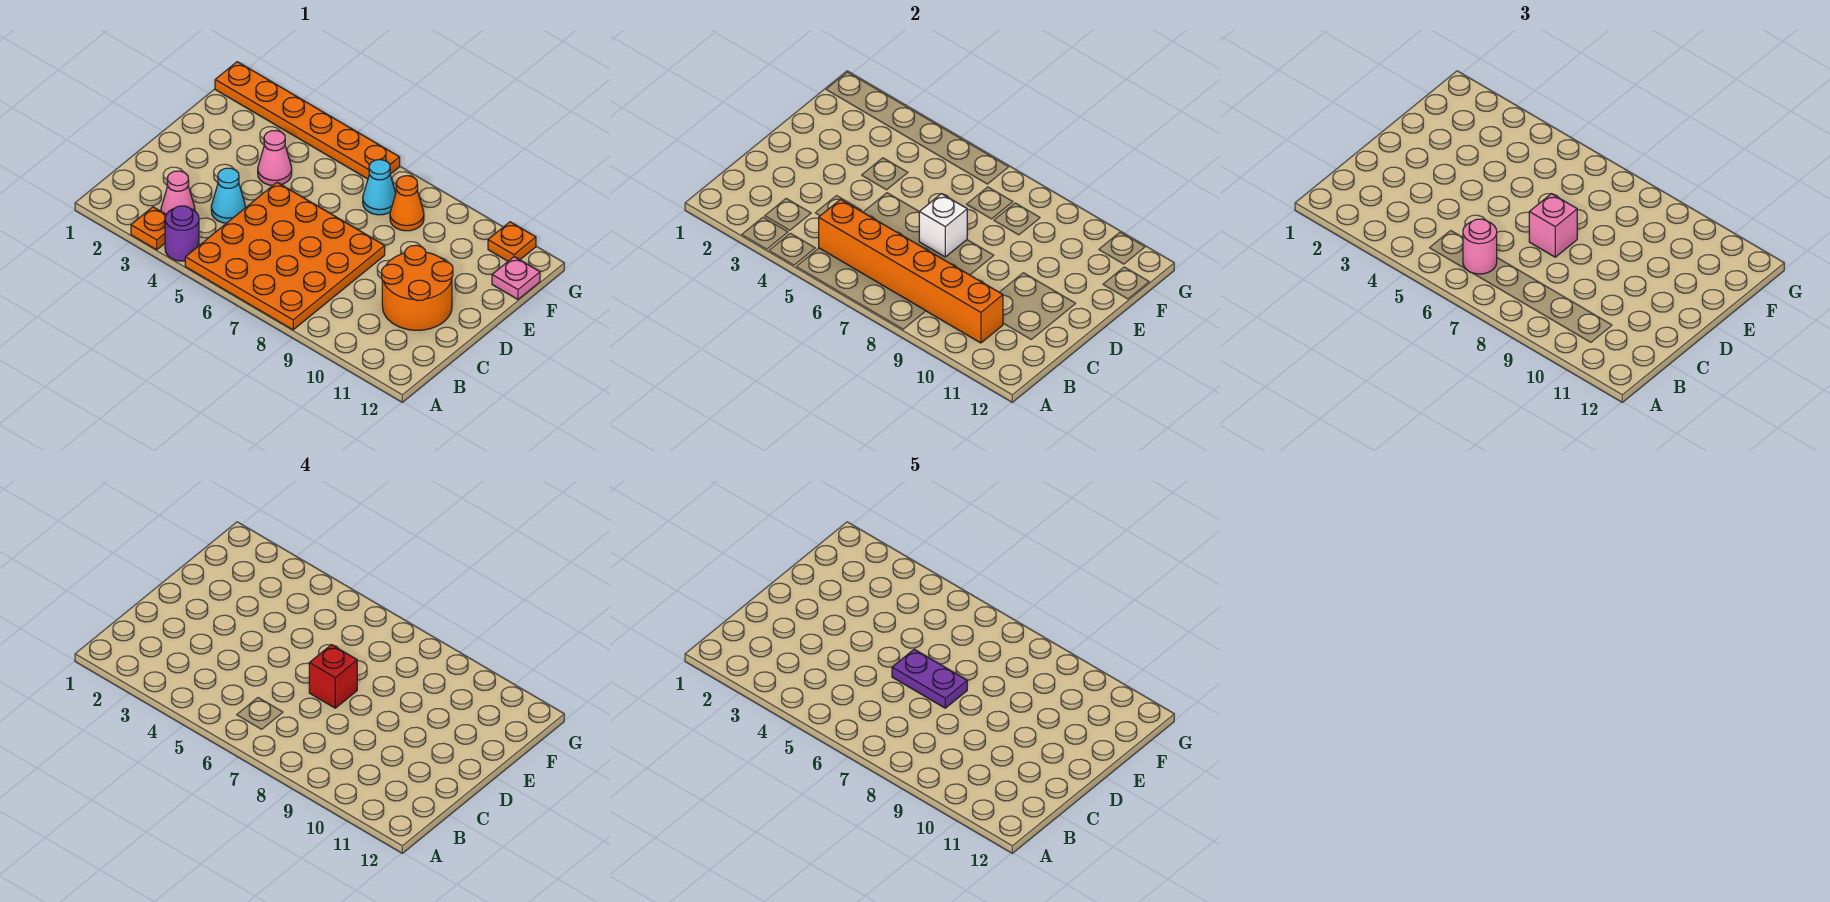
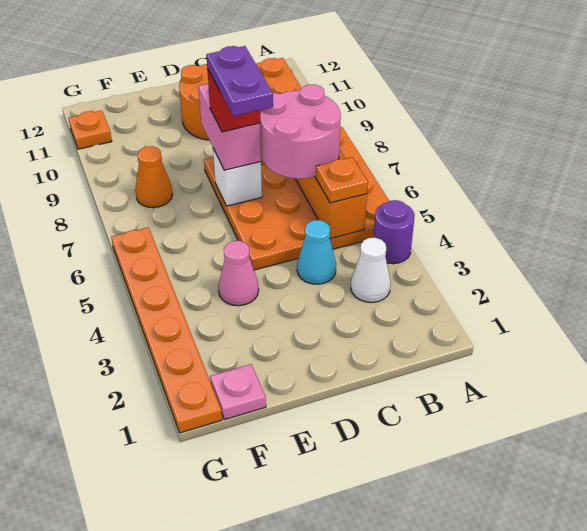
orange 1x1 plate [131,207,166,250] -> orange 1x1 plate moved to [316,157,368,203]
pink 1x1 cone [161,171,195,214] -> white 1x1 cone [351,238,391,302]
pink 1x1 round brick [1463,219,1497,274] -> pink 2x2 round brick [260,84,341,179]
pink 1x1 brick [1529,194,1577,257] -> pink 1x2 brick [198,84,261,170]
cyan 1x1 cone [363,160,396,215] -> none
pink 1x1 plate [492,257,540,299] -> pink 1x1 plate moved to [210,364,266,420]

